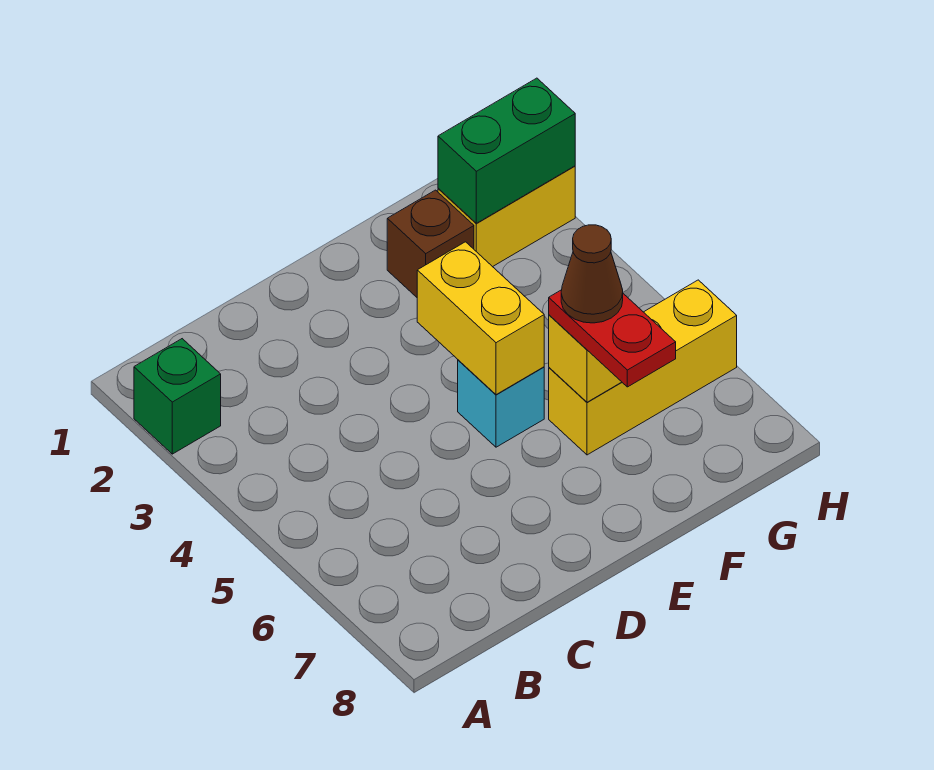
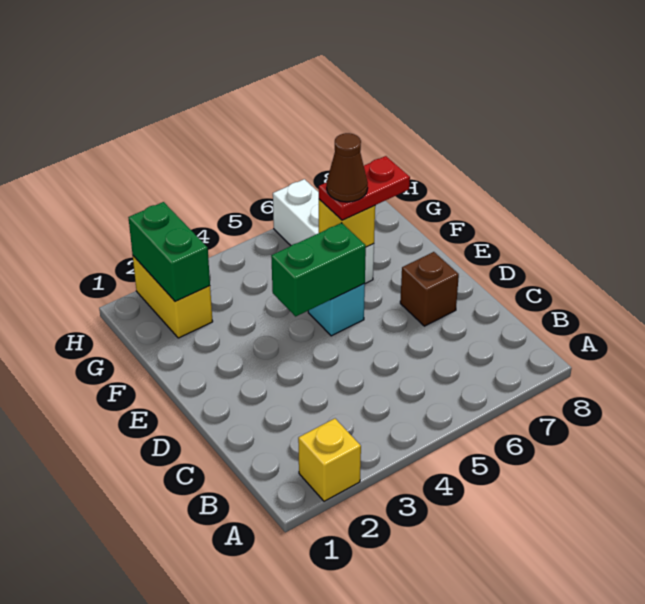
green 1x1 brick [134,339,221,454] -> yellow 1x1 brick [298,419,361,501]
yellow 1x2 brick [417,242,544,395] -> green 1x2 brick [271,223,366,316]
brown 1x1 brick [387,190,474,297] -> brown 1x1 brick moved to [400,252,459,326]
yellow 1x3 brick [549,280,737,455] -> white 1x3 brick [273,179,374,284]

